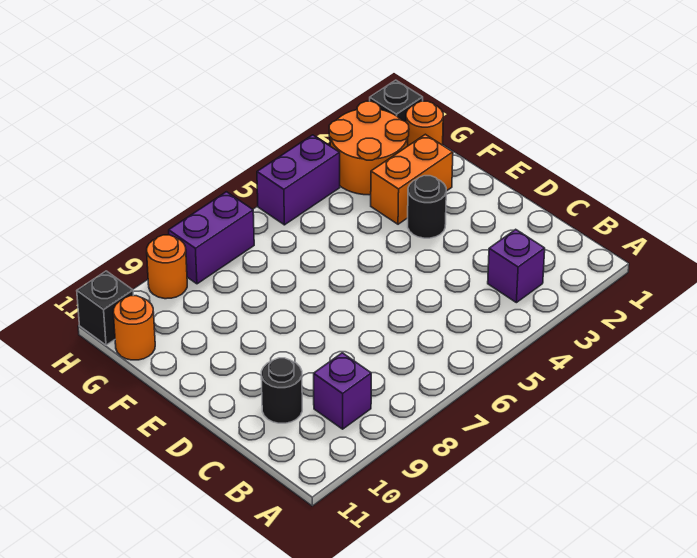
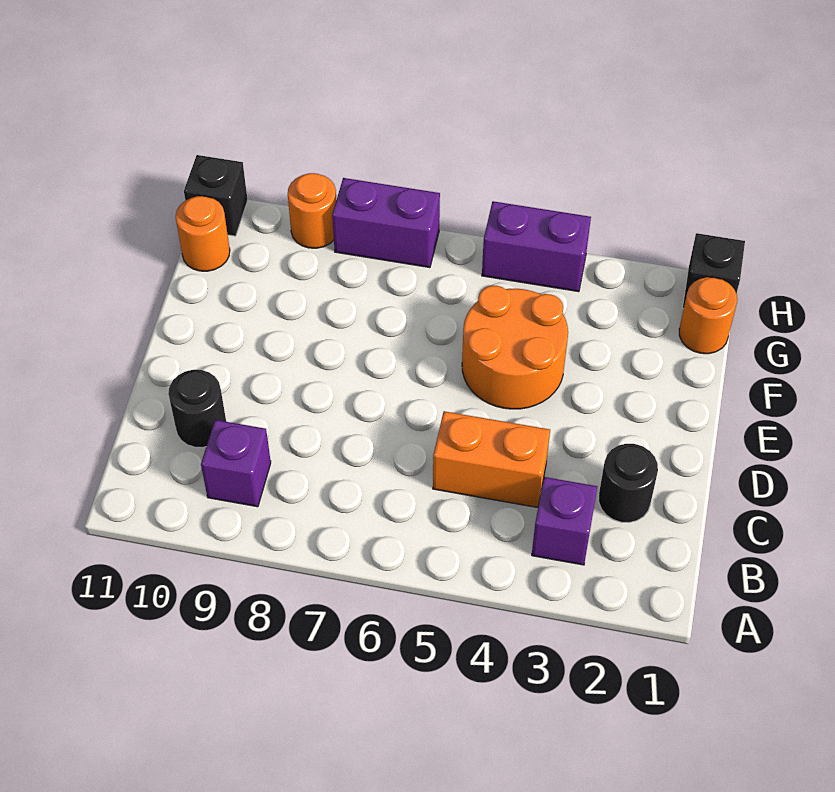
black 1x1 round brick [408,176,446,238] -> black 1x1 round brick moved to [599,444,658,522]
orange 1x2 brick [371,134,453,224] -> orange 1x2 brick moved to [433,411,550,508]
orange 2x2 round brick [329,101,409,195] -> orange 2x2 round brick moved to [462,286,568,409]

